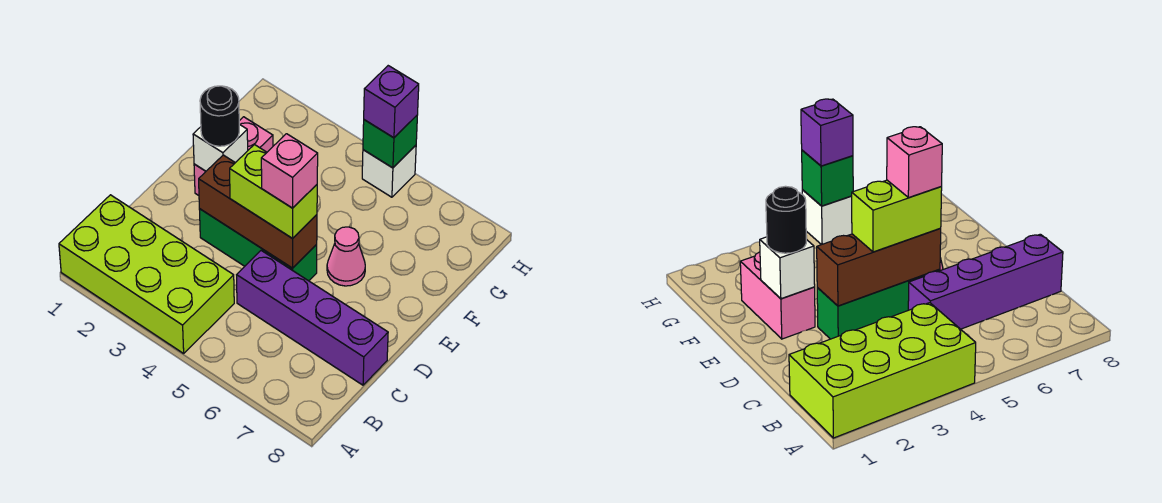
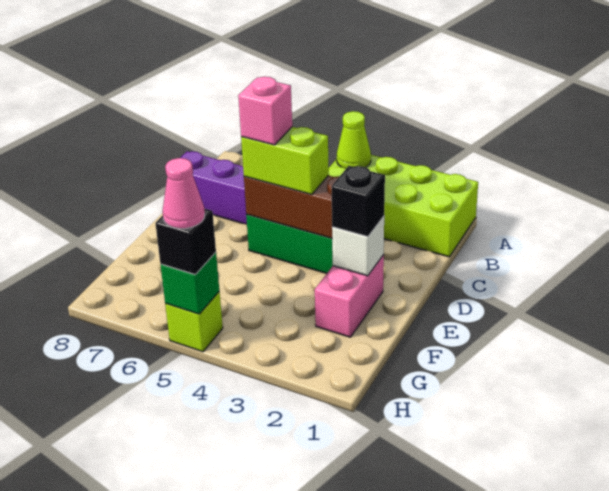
none -> lime 1x1 cone [337,111,371,168]
black 1x1 round brick [200,86,239,146] -> black 1x1 brick [332,166,385,237]
pink 1x1 cone [327,227,365,286] -> pink 1x1 cone moved to [162,158,205,229]
white 1x1 brick [362,145,416,197] -> lime 1x1 brick [165,292,223,352]
purple 1x1 brick [364,66,419,138] -> black 1x1 brick [155,209,216,274]

